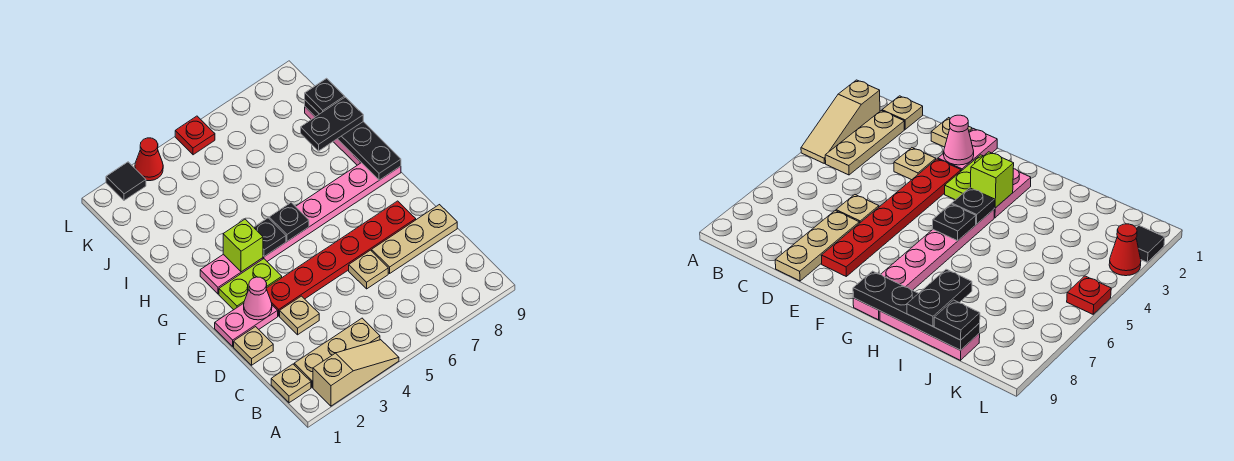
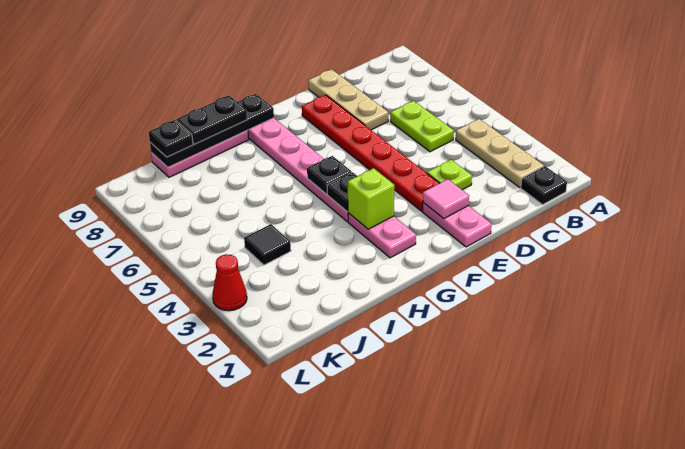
tan 1x3 slope [313,340,399,406] -> none
tan 1x1 plate [271,364,311,403] -> black 1x1 plate [521,166,567,204]
tan 1x1 plate [234,327,273,365] -> none
tan 1x1 plate [280,296,319,335] -> lime 1x1 plate [427,160,472,190]
tan 1x1 plate [349,250,388,289] -> none
pink 1x1 cone [244,277,272,320] -> pink 1x1 tile [423,179,469,219]
lime 1x2 plate [219,259,282,310] -> lime 1x2 plate moved to [390,101,454,152]
black 1x2 plate [301,97,363,151] -> black 1x2 plate turned to [176,96,247,144]
black 1x1 tile [106,162,146,200] -> black 1x1 tile moved to [244,224,291,265]
red 1x1 plate [175,116,215,155] -> none

